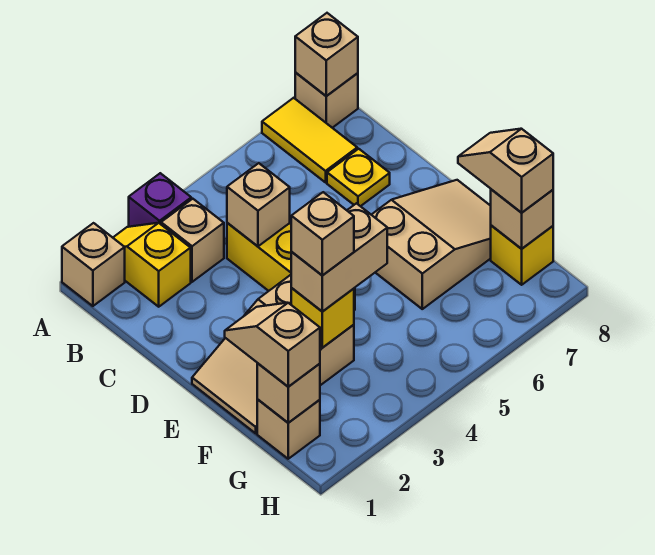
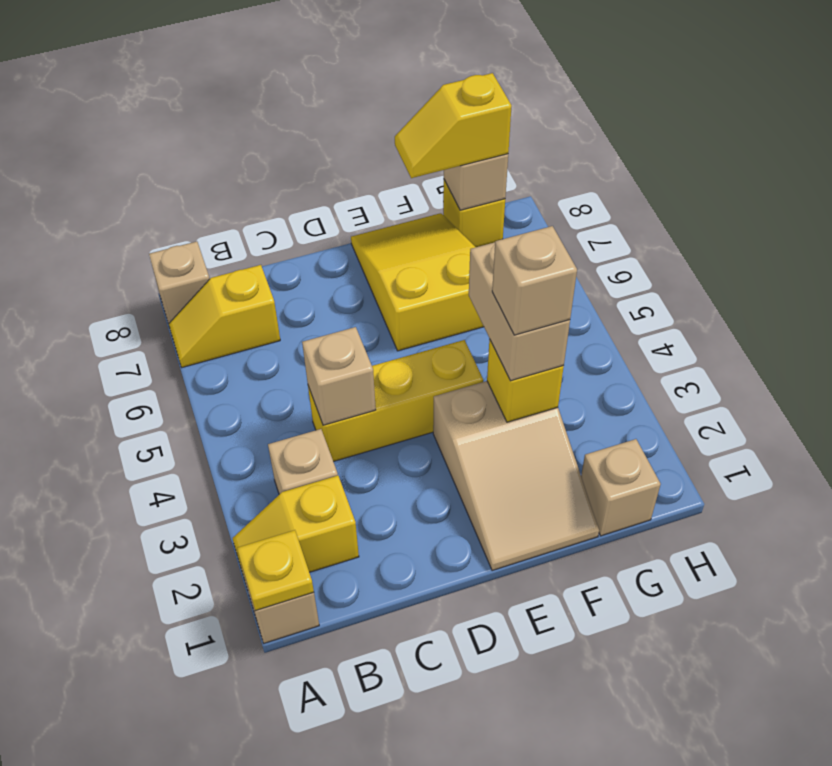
purple 1x1 brick [129,173,191,227] -> none
yellow 1x2 tile [262,98,357,182] -> yellow 1x2 slope [169,265,280,367]
tan 1x1 brick [295,13,358,96] -> none
yellow 1x1 plate [327,149,390,206] -> yellow 1x1 plate moved to [237,530,314,611]
tan 2x3 slope [372,180,491,309] -> yellow 2x3 slope [351,213,484,351]
tan 1x2 slope [225,303,320,387] -> none
tan 1x2 slope [458,129,553,213] -> yellow 1x2 slope [395,73,512,178]
tan 1x1 brick [257,363,320,423] -> none

